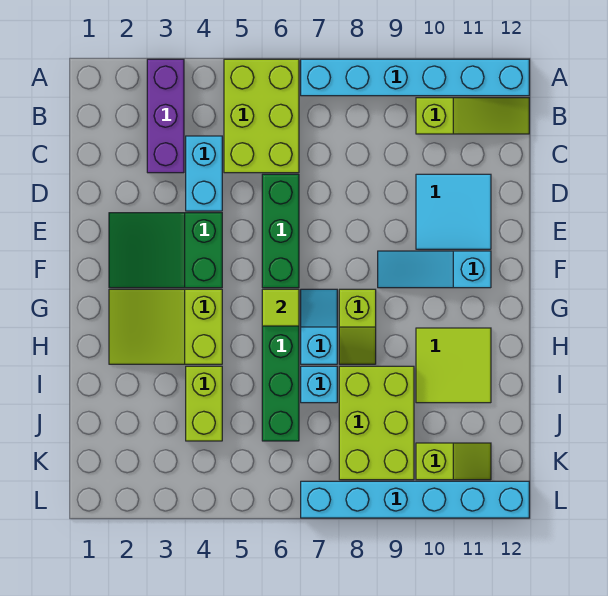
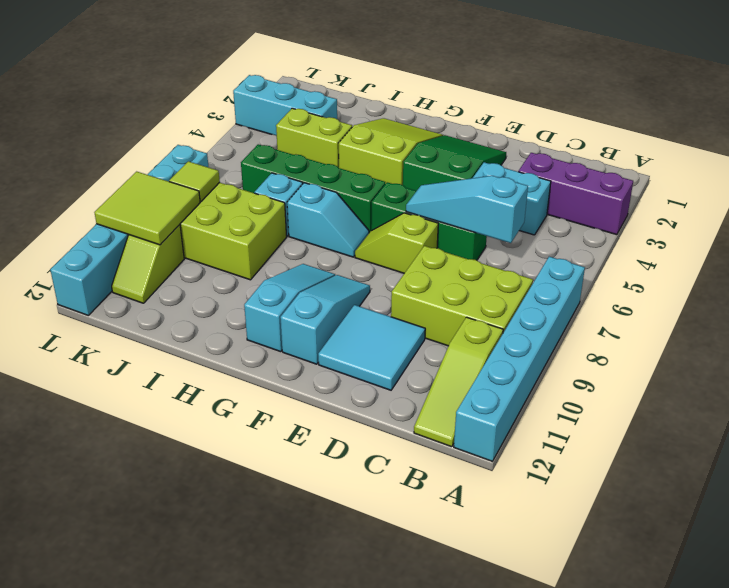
lime 2x3 brick [224,59,299,173] -> lime 2x3 brick moved to [391,246,533,346]
none -> cyan 1x3 slope [406,176,528,243]
lime 1x1 tile [262,289,299,326] -> lime 1x1 tile moved to [169,161,220,201]
lime 1x2 slope [339,289,376,364] -> lime 1x2 slope moved to [355,213,438,273]
none -> cyan 1x3 slope [244,264,335,352]
lime 2x2 tile [416,328,491,403] -> lime 2x2 tile moved to [94,172,200,245]
none -> cyan 1x3 brick [233,75,337,136]

